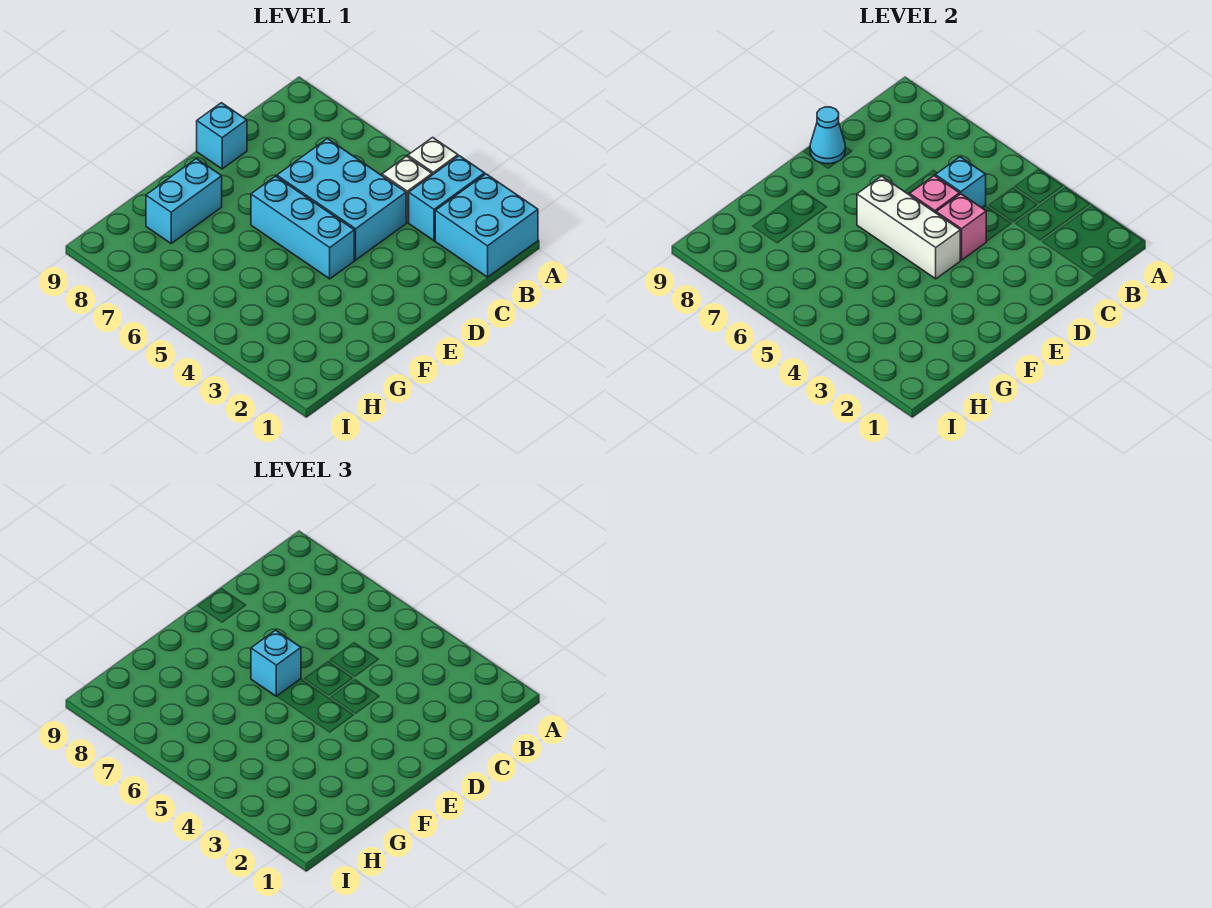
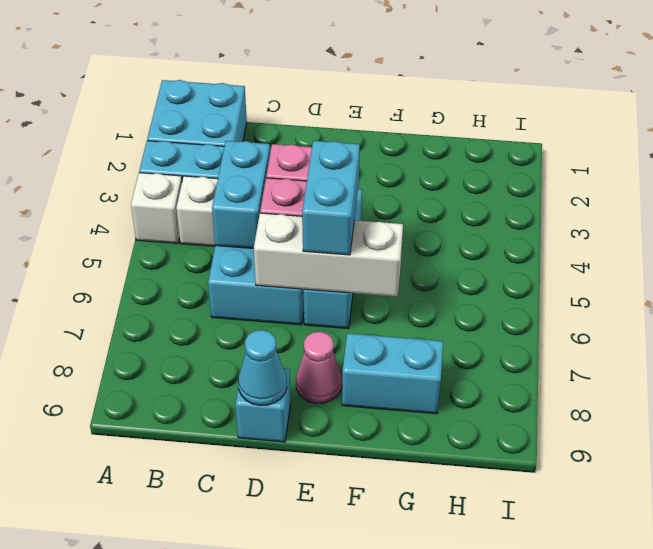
cyan 1x1 brick [935,157,986,208] -> cyan 1x2 brick [212,141,270,248]
white 1x3 brick [857,176,960,279] -> white 1x3 brick turned to [254,213,403,297]
cyan 1x1 brick [251,630,301,696] -> cyan 1x2 brick [302,141,360,255]
none -> pink 1x1 cone [296,332,342,403]

